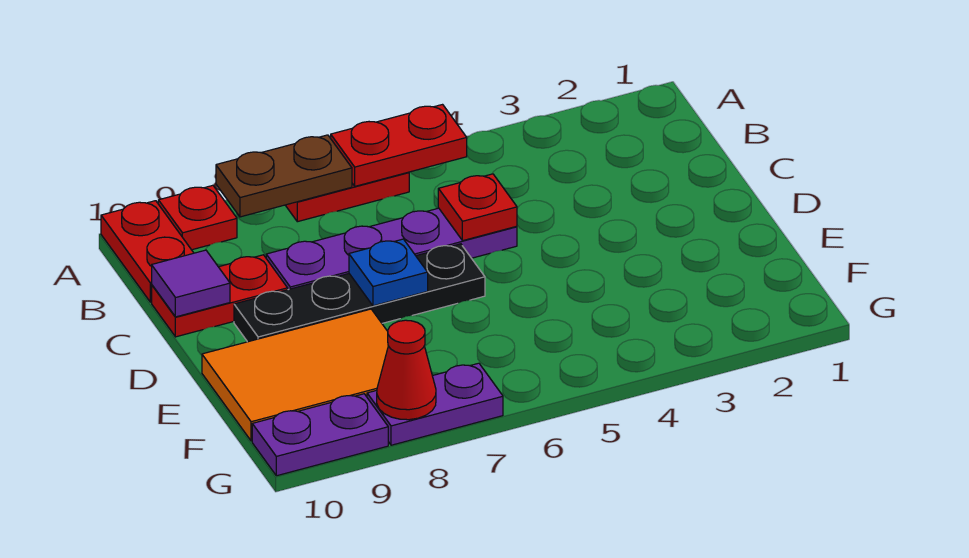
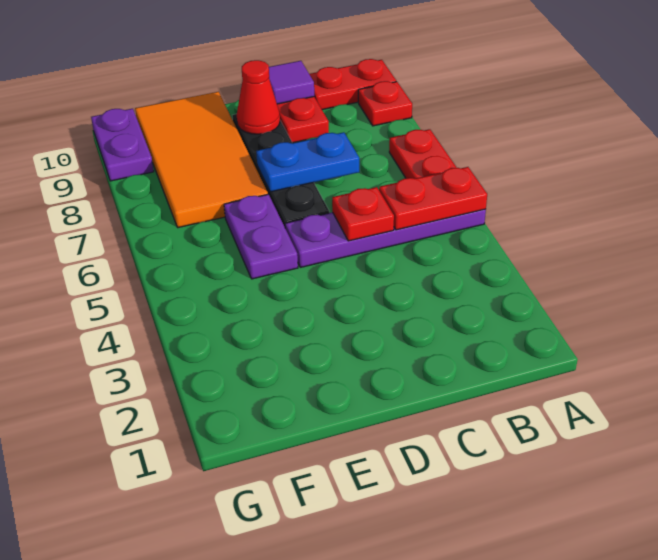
red 1x2 plate [331,105,467,186] -> red 1x2 plate turned to [379,167,487,230]
brown 1x2 plate [216,135,352,217] -> none
purple 1x4 plate [266,208,517,290] -> purple 1x4 plate turned to [285,209,486,267]
blue 1x1 plate [349,239,428,306] -> blue 1x2 plate [256,132,359,192]
orange 2x3 tile [202,309,388,441] -> orange 2x4 tile [135,92,268,228]
purple 1x2 plate [367,363,503,445] -> purple 1x2 plate moved to [224,194,298,279]
red 1x1 cone [377,320,436,420] -> red 1x1 cone moved to [237,60,280,134]

